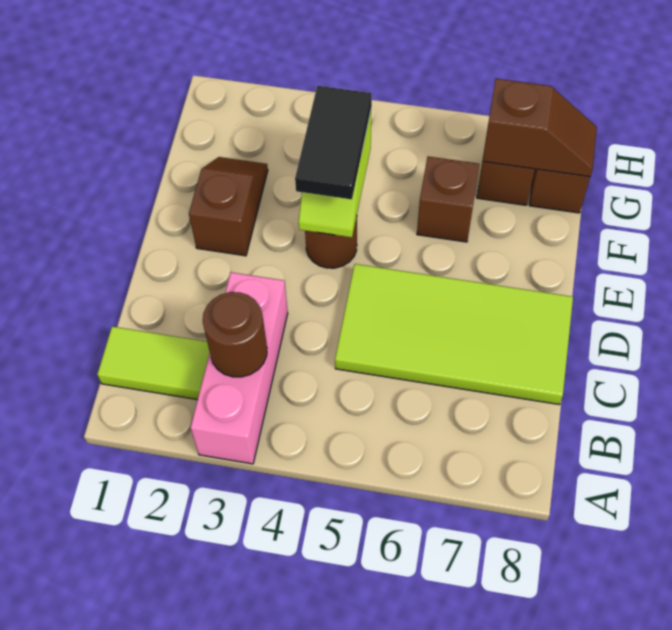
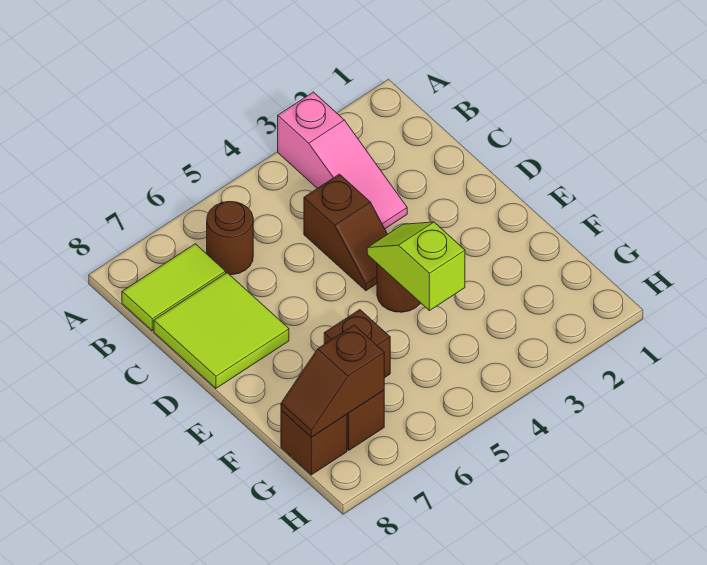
pink 1x3 brick [191,272,288,464] -> pink 1x3 slope [278,92,407,229]
lime 1x2 tile [97,327,210,400] -> lime 1x2 tile moved to [122,244,226,331]
brown 1x1 round brick [203,292,267,377] -> brown 1x1 round brick moved to [207,202,253,275]
lime 2x4 tile [335,264,573,404] -> lime 2x2 tile [154,273,289,388]
brown 1x2 slope [189,157,268,256] -> brown 1x2 slope moved to [304,174,388,291]
black 1x2 tile [295,86,372,199] -> none

